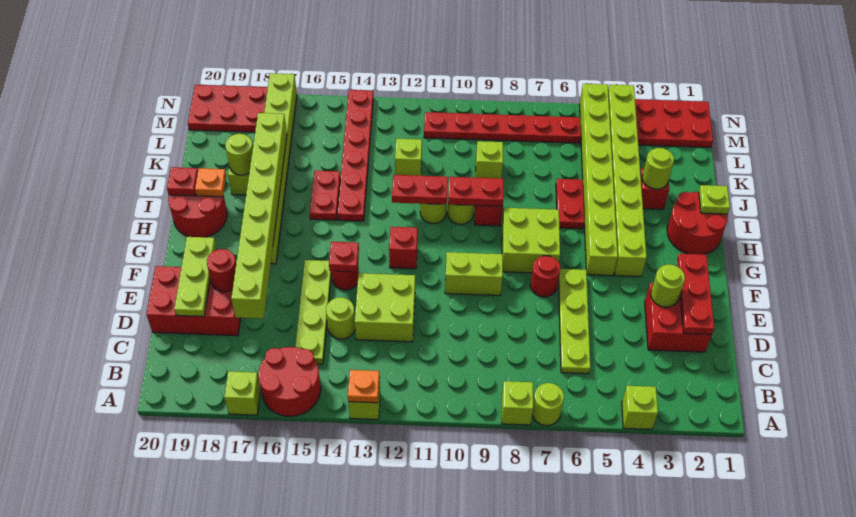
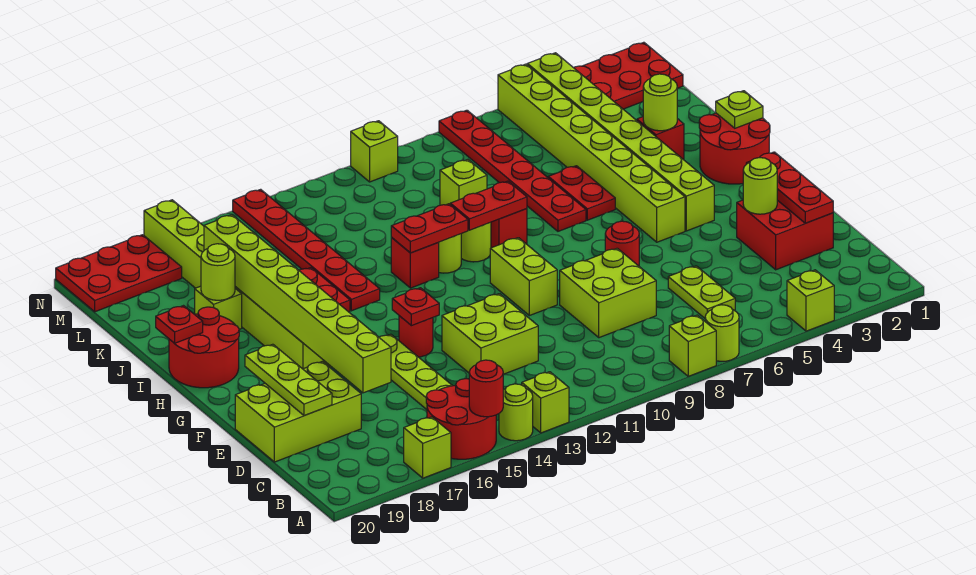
orange 1x1 plate [348,370,380,403] -> none
lime 1x4 plate [558,269,590,374] -> lime 1x2 plate [668,266,735,318]
lime 1x1 round brick [326,297,355,339] -> lime 1x1 round brick moved to [499,384,533,441]
red 2x3 brick [146,266,241,336] -> lime 2x3 brick [235,361,361,462]
red 1x1 round brick [207,249,236,292] -> red 1x1 round brick moved to [469,360,504,417]
lime 1x2 brick [445,252,503,295] -> lime 1x2 brick turned to [490,238,557,316]
lime 2x2 brick [502,208,560,273] -> lime 2x2 brick moved to [560,248,656,338]
red 1x1 brick [389,227,418,269] -> red 1x1 brick moved to [391,238,439,288]
orange 1x1 plate [195,168,226,197] -> none
lime 1x1 brick [395,139,422,176] -> lime 1x1 brick moved to [351,121,398,182]
red 1x6 plate [424,112,581,143] -> red 1x6 plate turned to [439,110,586,231]

